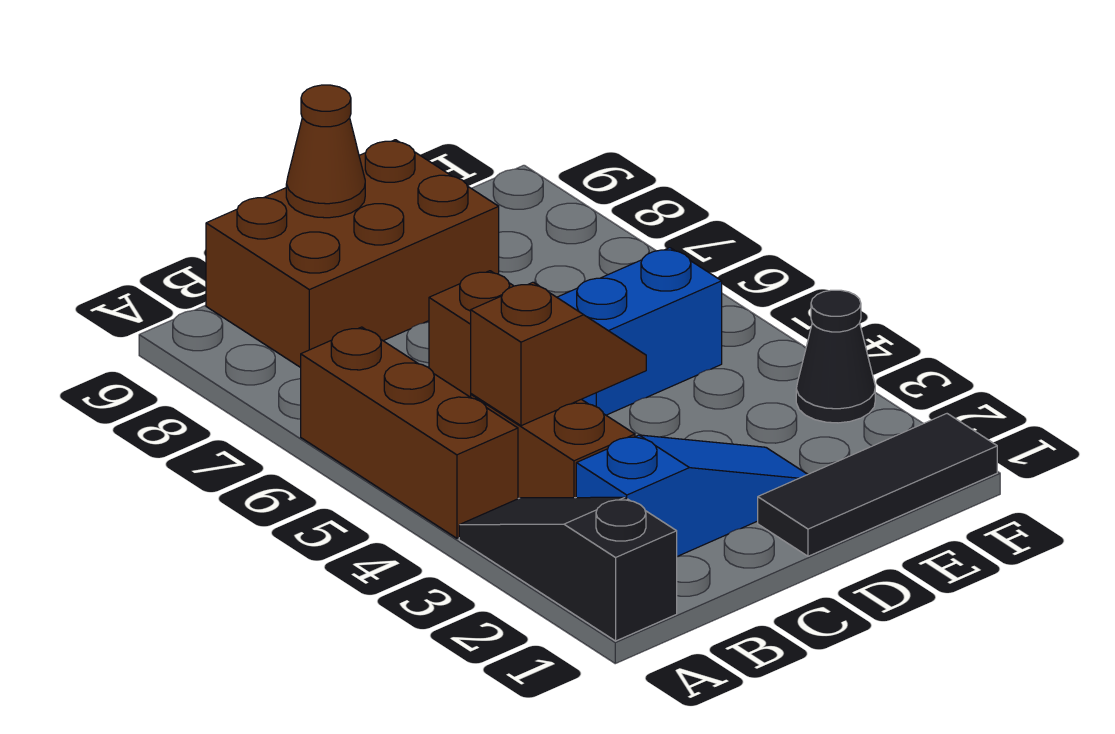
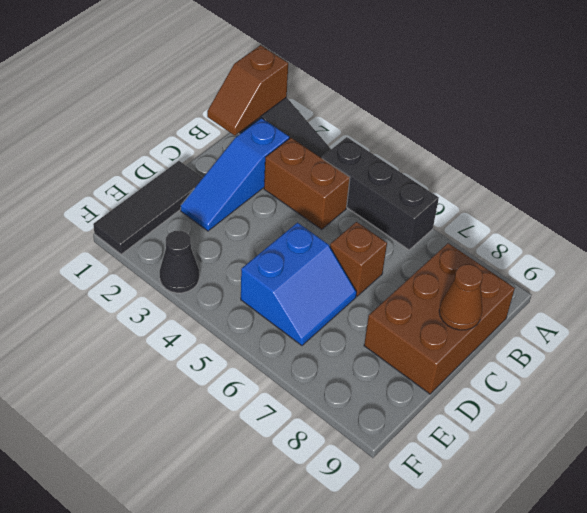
brown 1x3 brick [301,327,518,538] -> black 1x3 brick [322,137,439,250]
brown 1x2 slope [471,282,646,426] -> brown 1x2 slope moved to [207,45,288,135]

